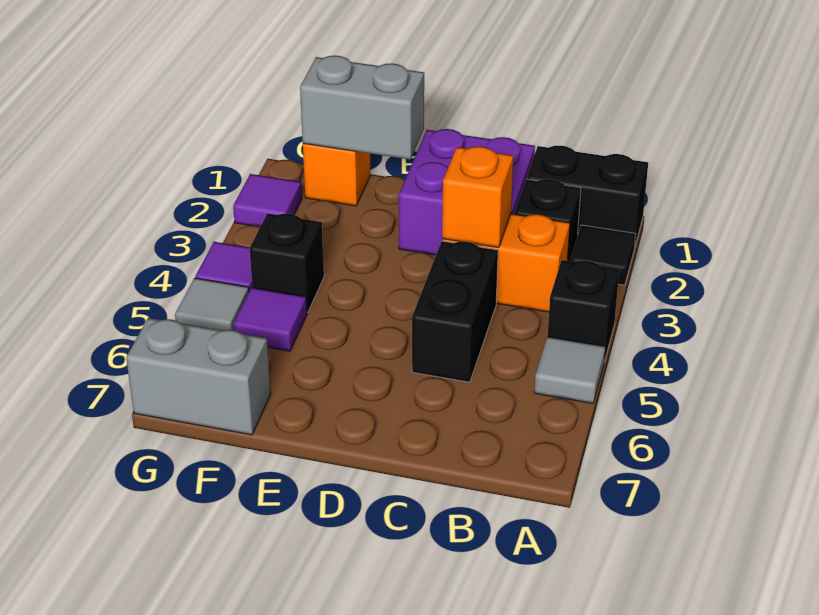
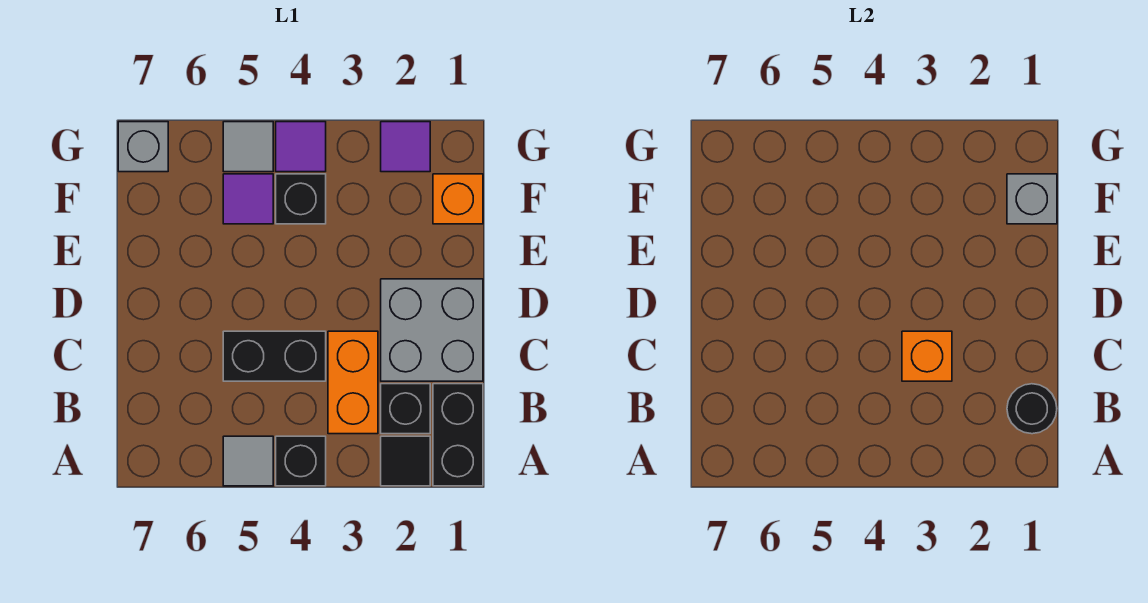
none -> black 1x1 round brick [1007,384,1057,434]
purple 2x2 brick [399,129,535,255] -> grey 2x2 brick [381,279,483,381]
grey 1x2 brick [300,56,424,160] -> grey 1x1 brick [1007,174,1057,224]
grey 1x2 brick [126,318,271,435] -> grey 1x1 brick [118,122,168,172]

